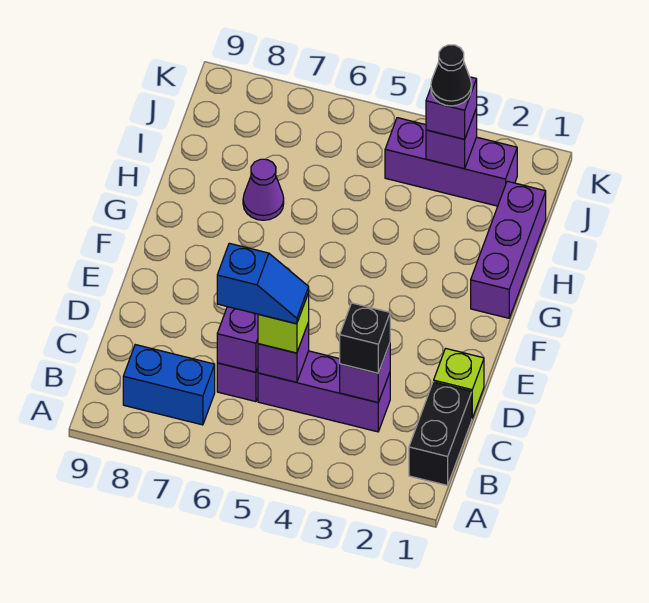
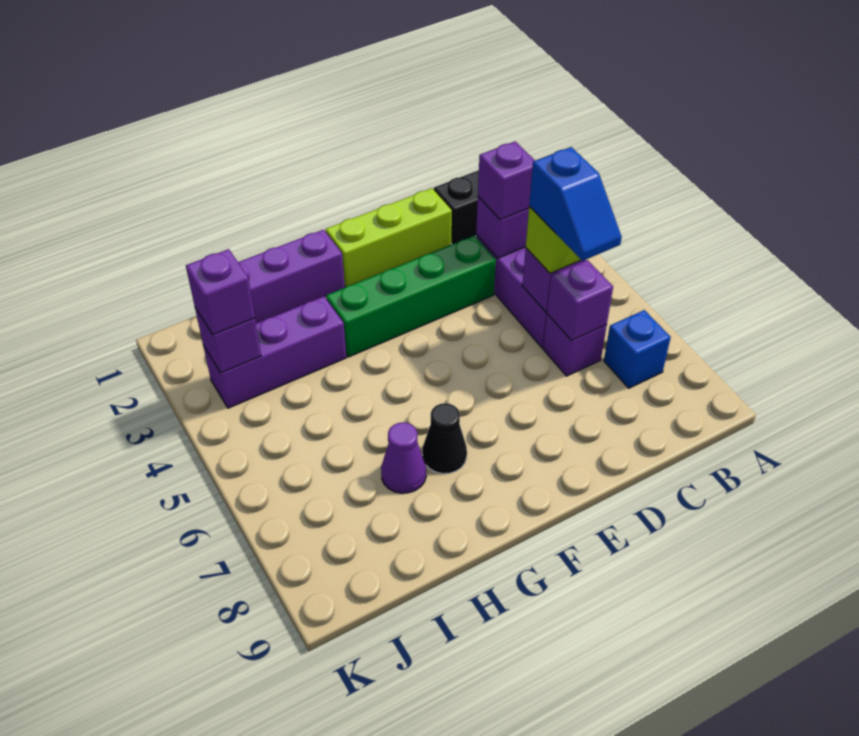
blue 1x2 brick [123,345,215,425] -> blue 1x1 brick [604,310,671,388]
black 1x1 brick [340,303,390,373] -> purple 1x1 brick [478,141,535,220]
blue 1x2 slope [217,243,309,324] -> blue 1x2 slope turned to [529,147,622,261]
lime 1x1 brick [434,348,484,418] -> lime 1x3 brick [326,188,452,287]
none -> green 1x4 brick [326,236,496,357]
purple 1x3 brick [385,118,517,206] -> purple 1x3 brick turned to [203,296,346,408]
black 1x1 cone [431,45,472,106] -> black 1x1 cone moved to [422,403,467,474]

